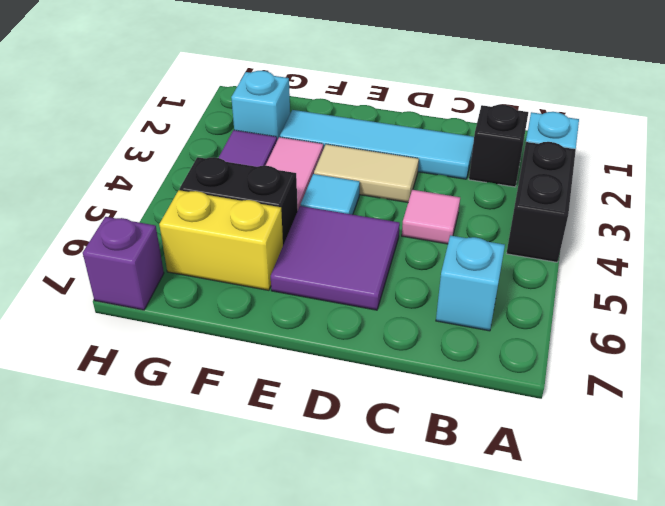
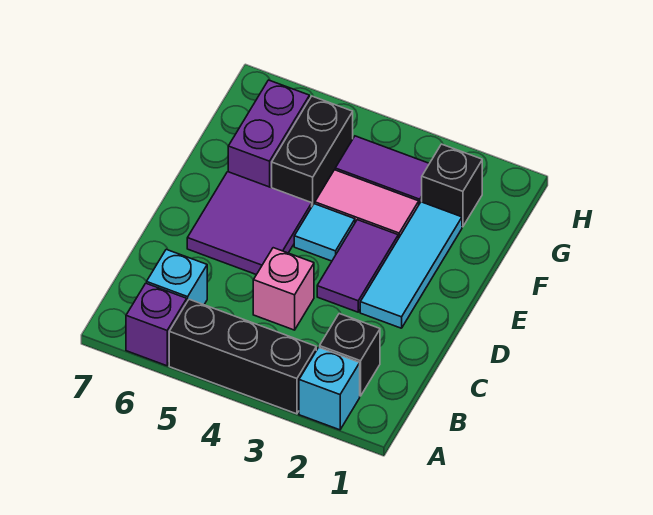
black 1x2 brick [506,142,576,262] -> black 1x3 brick [169,299,316,414]
cyan 1x4 tile [280,110,474,179] -> cyan 1x3 tile [360,202,462,328]
pink 1x1 tile [402,190,460,244] -> pink 1x1 brick [253,248,314,330]
tan 1x2 tile [314,144,419,202] -> purple 1x2 tile [317,220,398,312]
yellow 1x2 brick [159,190,283,290] -> purple 1x2 brick [228,80,309,188]
cyan 1x1 brick [231,71,290,140] -> black 1x1 brick [422,144,482,227]
purple 1x1 brick [83,217,164,310] -> purple 1x1 brick moved to [126,283,187,366]

